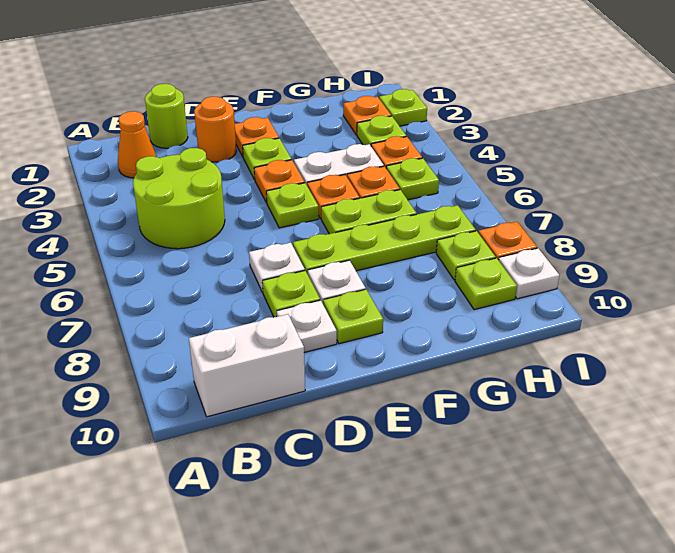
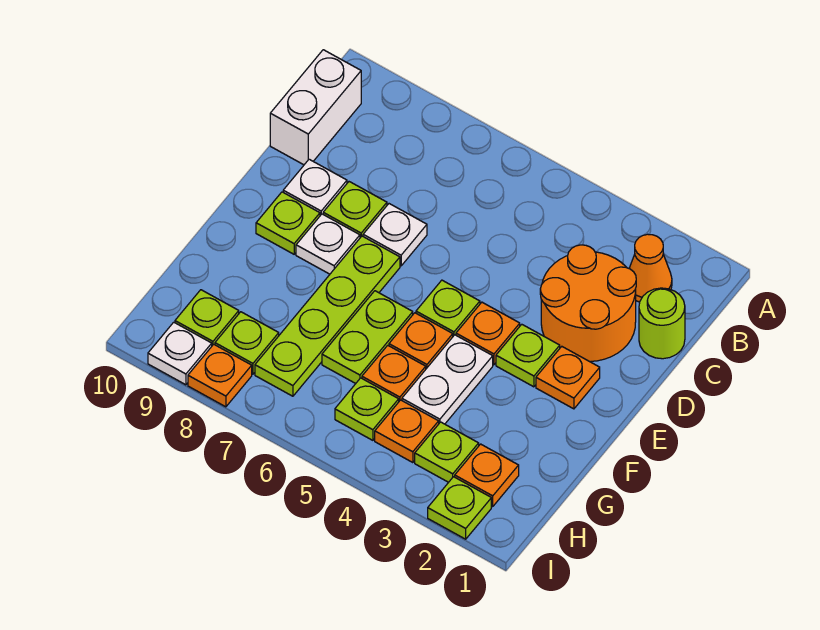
lime 2x2 round brick [133,148,225,249] -> none
orange 1x1 round brick [194,97,236,162] -> orange 2x2 round brick [540,245,636,362]

